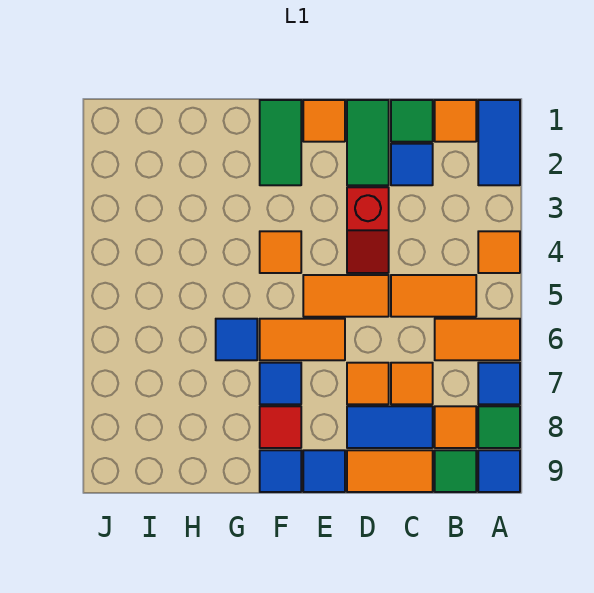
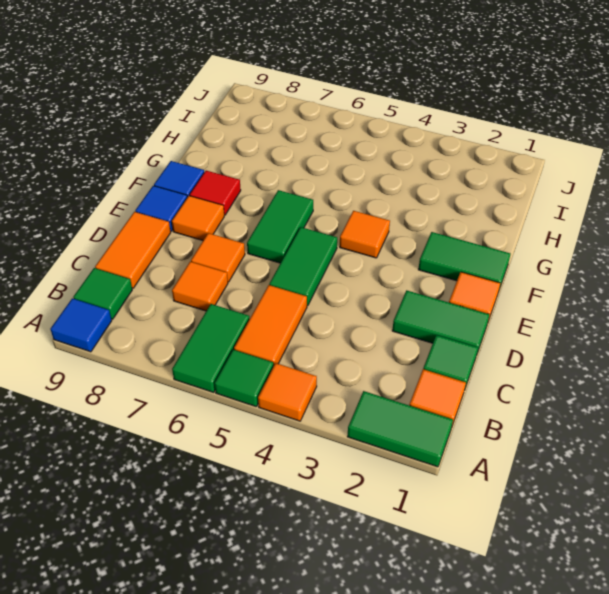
blue 1x2 tile [478,100,520,185] -> green 1x2 tile [347,391,453,467]
orange 1x2 tile [435,319,520,360] -> green 1x2 tile [172,304,249,392]
blue 1x1 tile [478,363,520,404] -> none
green 1x1 tile [478,406,520,448] -> green 1x1 tile moved to [215,350,274,407]
orange 1x1 tile [435,406,476,448] -> orange 1x1 tile moved to [172,196,224,241]
blue 1x1 tile [391,144,433,185] -> none
blue 1x2 tile [347,406,433,448] -> none
red 1x2 slope [347,187,389,273] -> none
orange 1x2 tile [303,275,389,317] -> green 1x2 tile [269,227,337,306]
orange 1x2 tile [260,319,345,360] -> green 1x2 tile [247,190,313,263]
blue 1x1 tile [260,363,301,404] -> none
blue 1x1 tile [216,319,257,360] -> none

